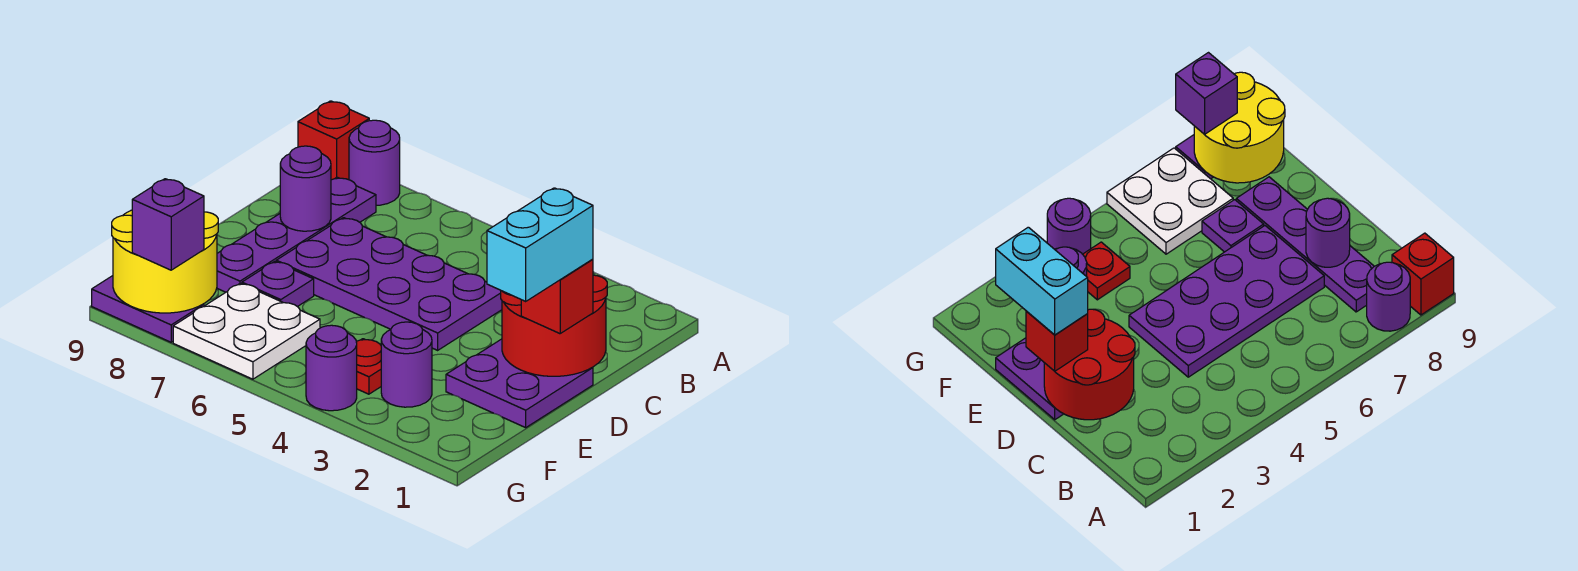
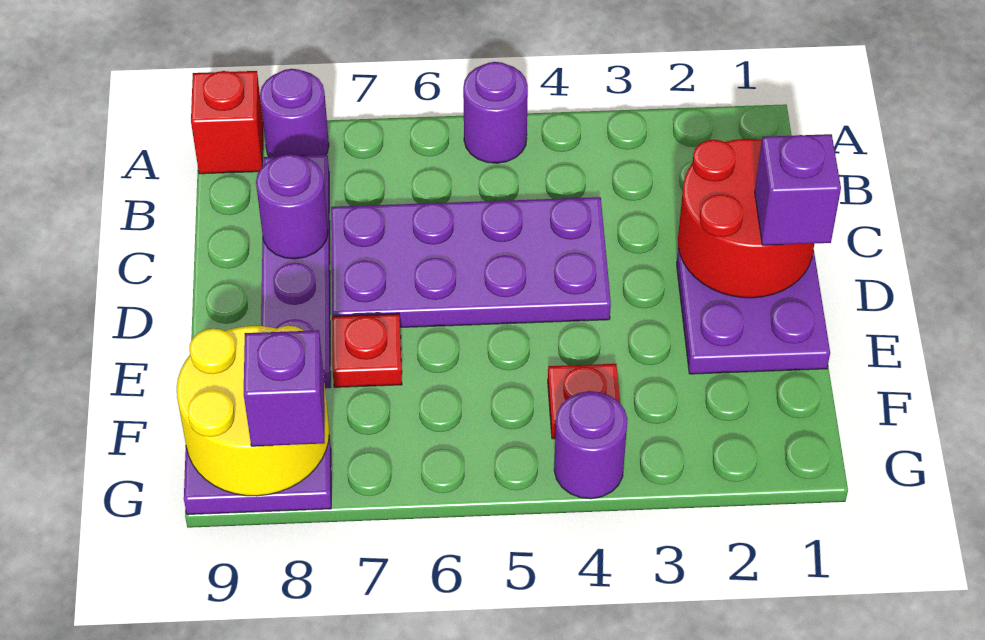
red 1x1 brick [521,259,593,334] -> purple 1x1 brick [755,134,841,245]
cyan 1x2 brick [487,188,593,301] -> none
purple 1x1 plate [242,261,314,307] -> red 1x1 plate [332,314,402,387]
purple 1x1 round brick [381,322,432,407] -> purple 1x1 round brick moved to [463,62,528,163]
white 2x2 plate [173,283,320,379] -> none

